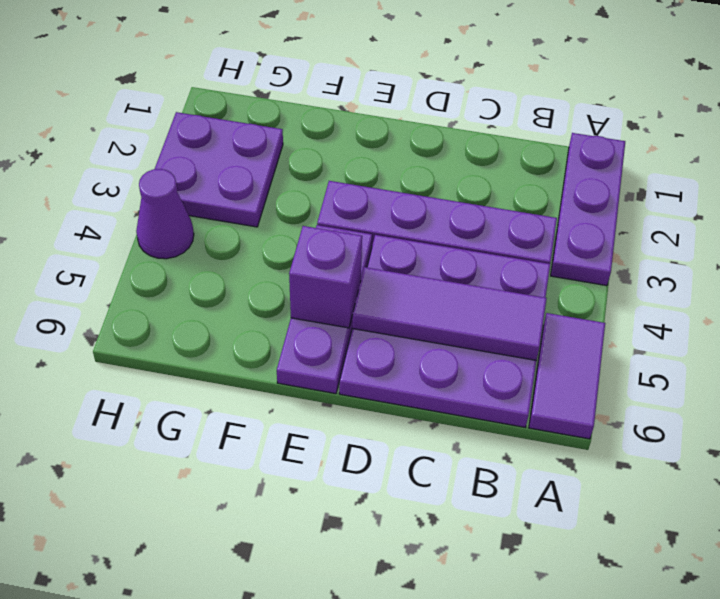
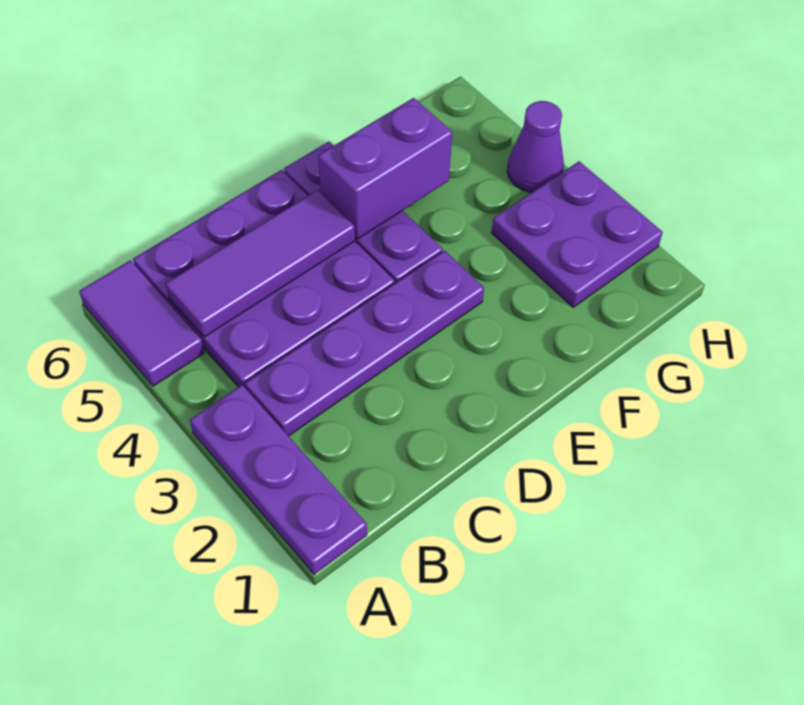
purple 1x1 brick [289,226,362,328] -> purple 1x2 brick [318,98,452,239]

